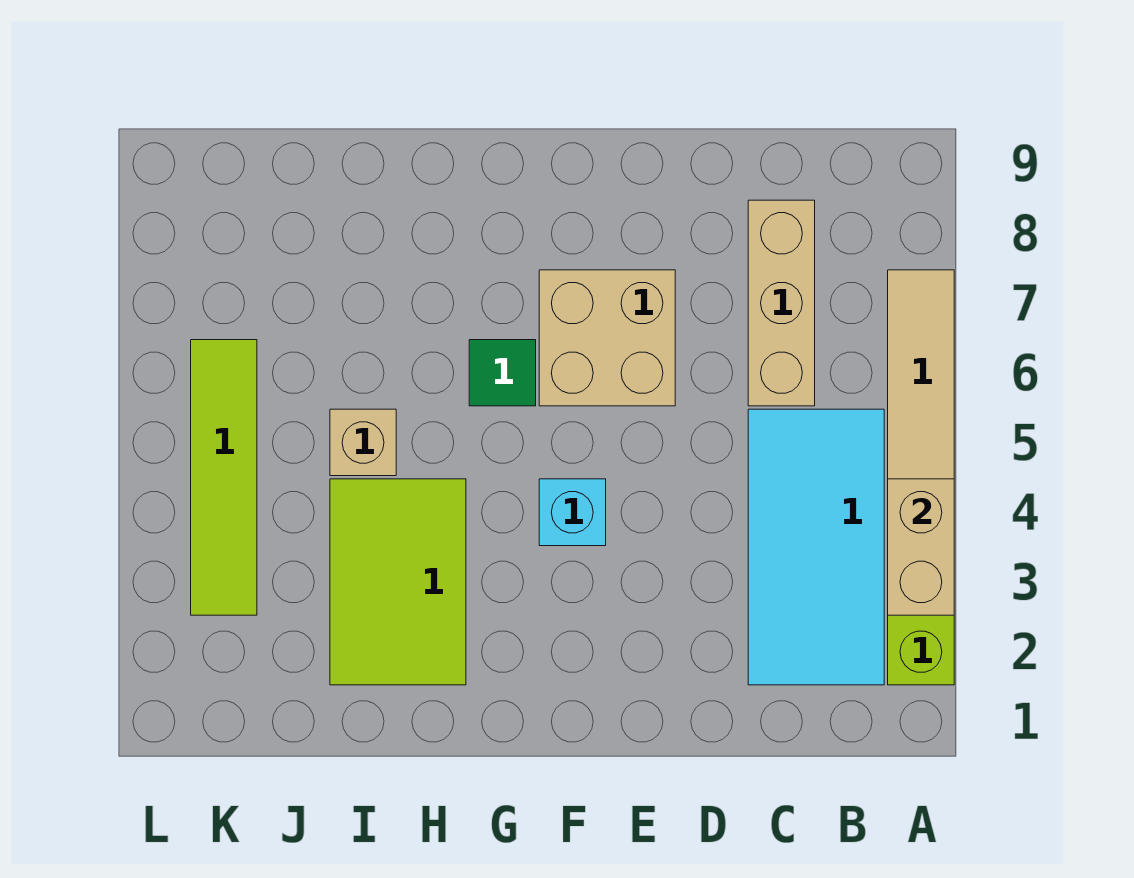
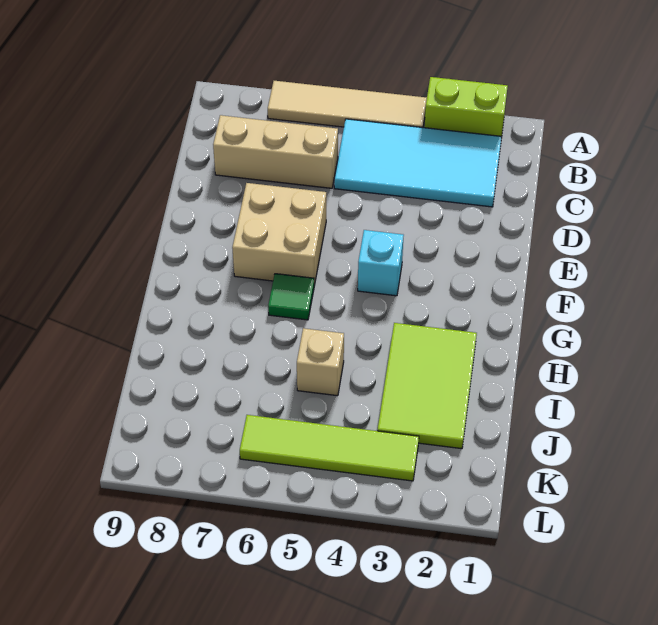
tan 1x2 brick [888,479,954,615] -> none
lime 2x3 tile [330,479,466,685] -> lime 2x3 tile turned to [377,323,477,449]

